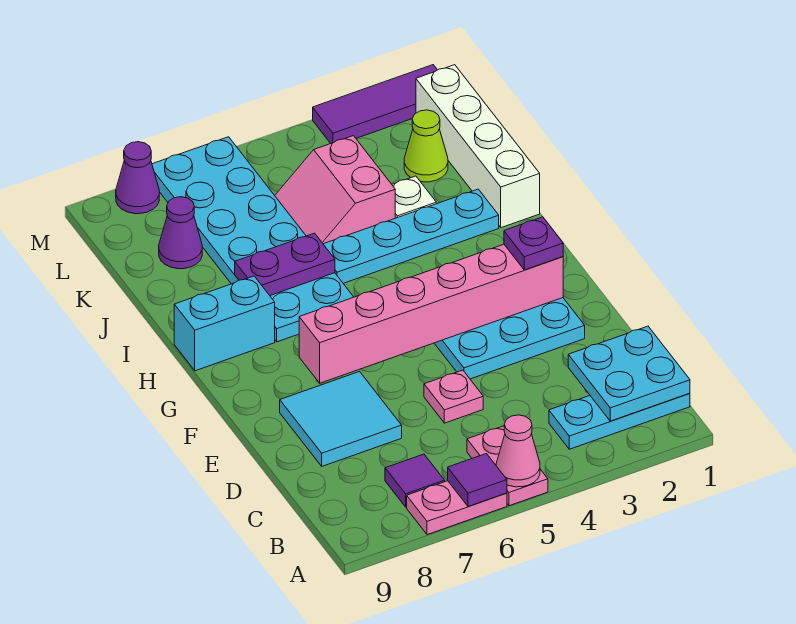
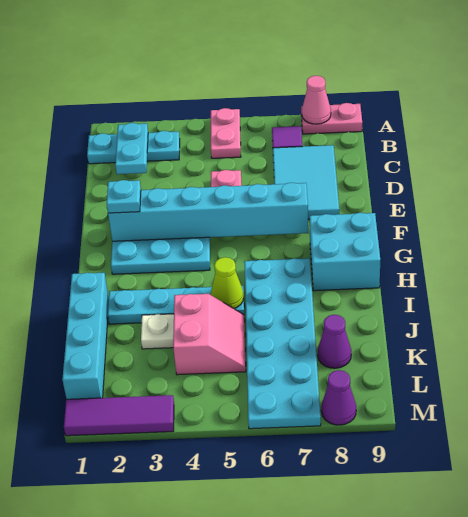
pink 1x1 cone [496,415,540,487] -> pink 1x1 cone moved to [302,76,331,124]
pink 1x2 plate [407,481,507,535] -> pink 1x2 plate moved to [301,103,362,134]
purple 1x1 tile [448,454,507,506] -> none
cyan 2x2 plate [568,326,690,421] -> cyan 1x2 plate [115,123,148,174]
cyan 2x2 tile [280,372,402,466] -> cyan 2x3 tile [273,145,339,219]
pink 1x6 brick [299,244,563,383] -> cyan 1x6 brick [108,183,308,241]
purple 1x1 plate [504,217,563,270] -> cyan 1x1 plate [107,180,141,213]
cyan 1x2 brick [174,276,275,371] -> cyan 2x2 brick [310,213,380,291]
white 1x4 brick [416,65,540,228] -> cyan 1x4 brick [62,273,109,399]
purple 1x2 plate [235,233,335,295] -> none
lime 1x1 cone [404,110,448,182] -> lime 1x1 cone moved to [211,257,244,309]

